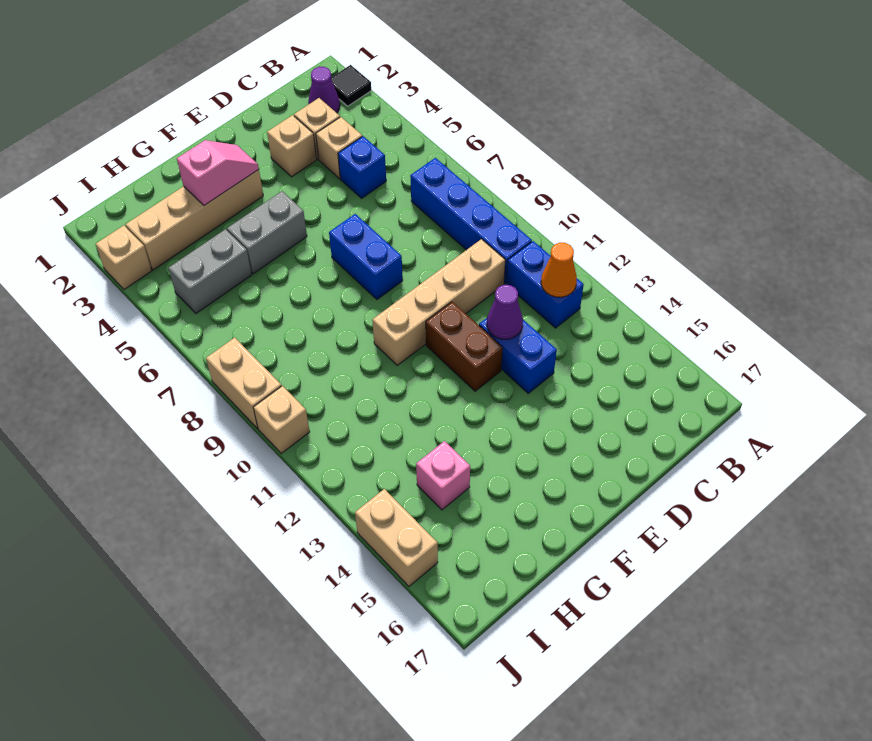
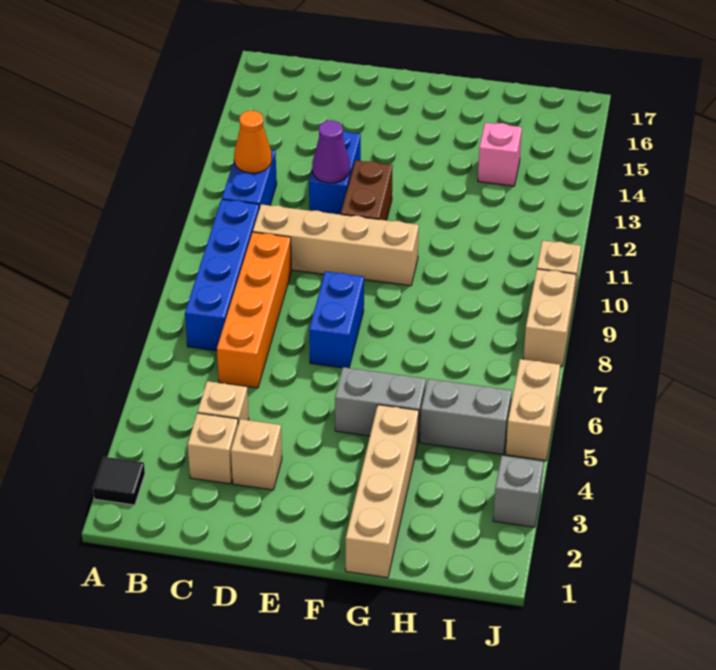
purple 1x1 cone [308,67,340,113] -> none
blue 1x1 brick [338,136,386,198] -> none
none -> orange 1x4 brick [217,232,292,388]
tan 1x4 brick [126,170,263,270] -> tan 1x4 brick turned to [346,405,419,578]
pink 1x2 slope [177,140,259,205] -> none
tan 1x1 brick [96,225,152,289] -> grey 1x1 brick [493,456,543,527]
tan 1x2 brick [355,489,438,586] -> tan 1x2 brick moved to [506,359,560,461]

